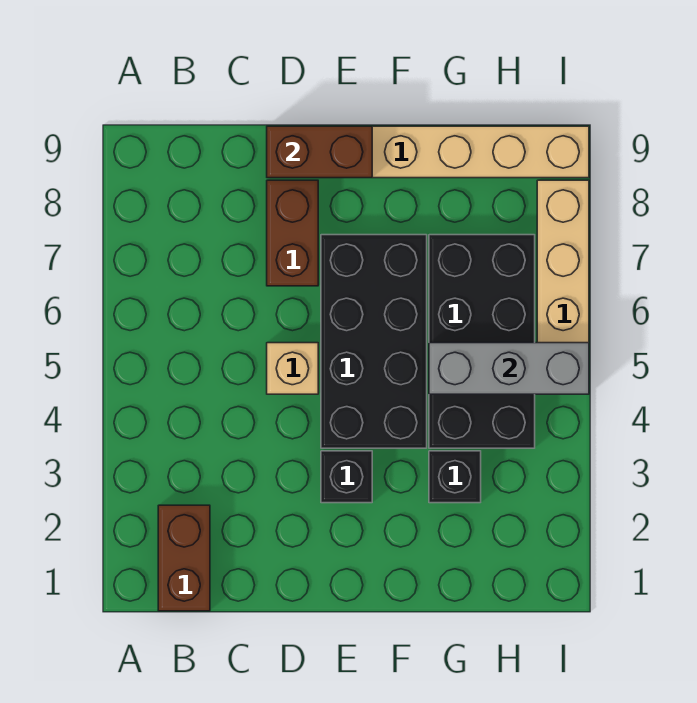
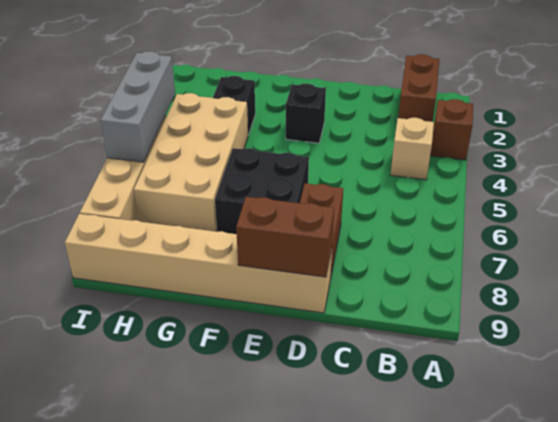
none -> brown 1x1 brick [431,99,473,160]
tan 1x1 brick [267,343,318,394] -> tan 1x1 brick moved to [391,118,434,180]
black 2x4 brick [321,235,427,448] -> black 2x2 brick [215,148,309,234]
black 2x4 brick [429,235,535,448] -> tan 2x4 brick [134,93,248,232]
grey 1x3 brick [429,343,589,394] -> grey 1x3 brick turned to [101,51,175,162]

